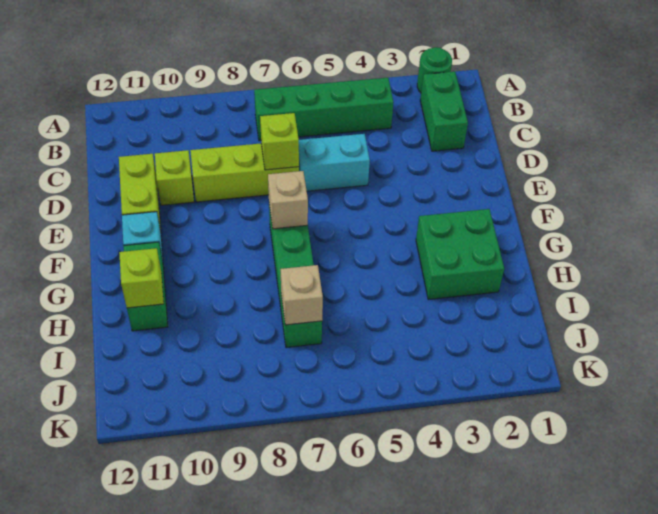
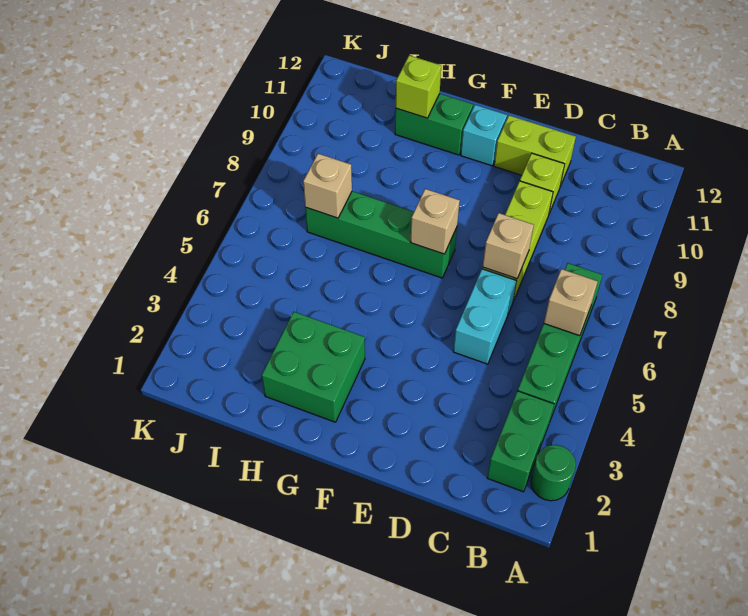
green 1x2 brick [420,72,468,151] -> green 1x2 brick turned to [487,391,554,492]
none -> tan 1x1 brick [544,269,598,336]
lime 1x1 brick [260,113,299,170] -> tan 1x1 brick [483,213,534,279]

